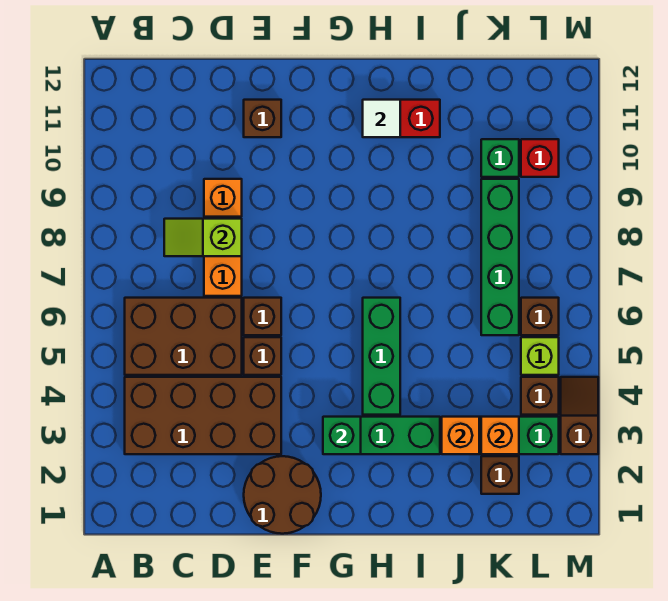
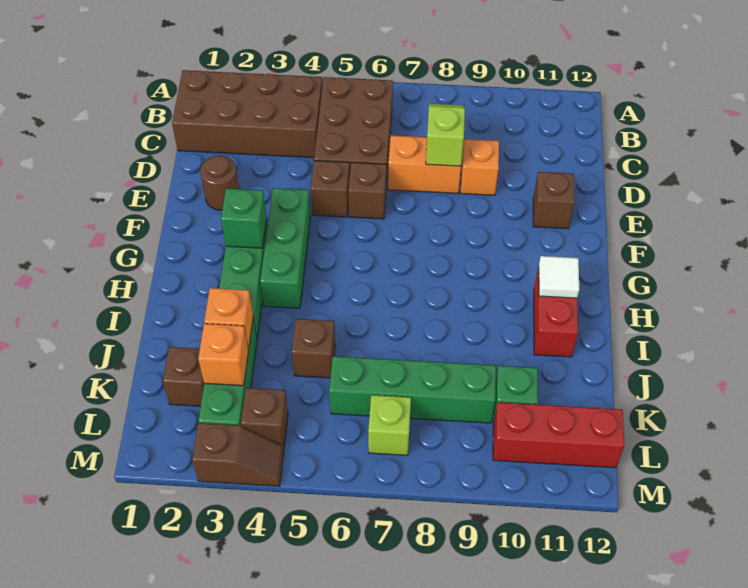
brown 2x4 brick [125,377,281,454] -> brown 2x4 brick turned to [172,70,322,158]
brown 2x2 round brick [244,456,321,534] -> brown 1x1 round brick [200,156,239,210]
green 1x3 brick [363,298,400,415] -> green 1x3 brick turned to [260,188,311,308]
lime 1x1 brick [521,337,559,375] -> lime 1x1 brick moved to [368,395,411,455]
brown 1x1 brick [521,298,559,335] -> brown 1x1 brick moved to [292,319,335,378]
red 1x1 brick [521,139,559,177] -> red 1x3 brick [493,402,624,468]

